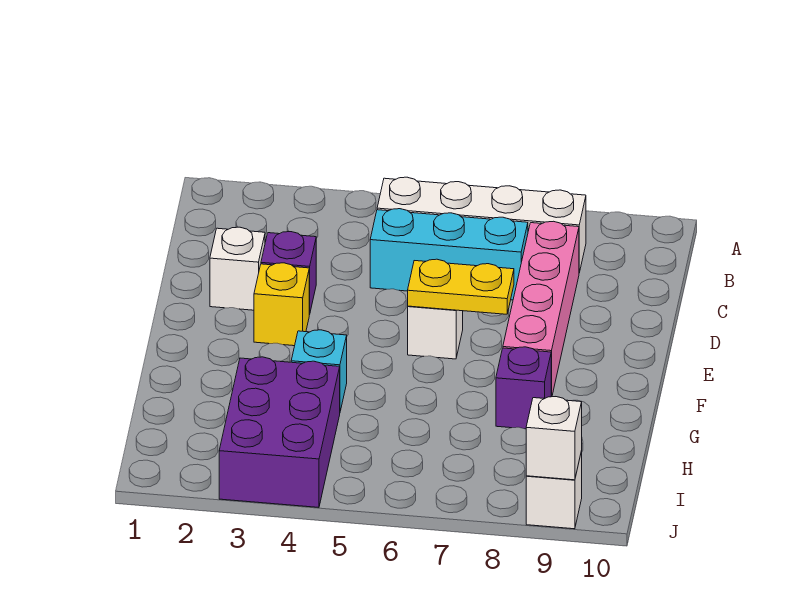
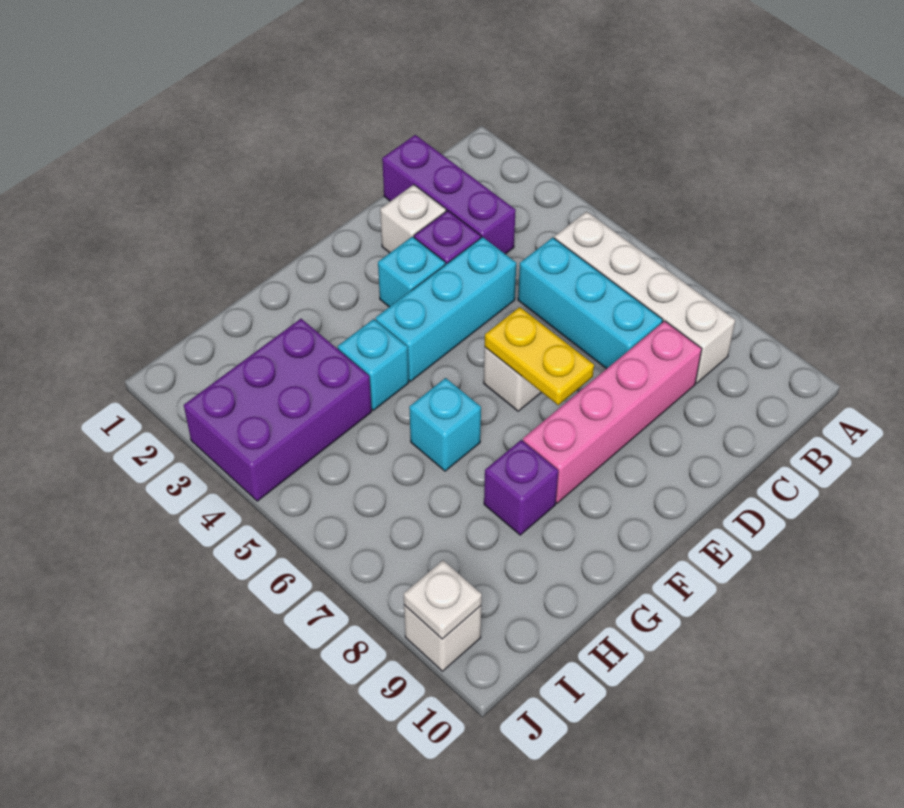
none -> purple 1x3 brick [382,135,516,254]
none -> cyan 1x3 brick [376,237,516,381]
yellow 1x1 brick [254,263,309,346] -> cyan 1x1 brick [378,237,445,307]
none -> cyan 1x1 brick [409,378,481,471]
white 1x1 brick [526,397,582,480] -> white 1x1 plate [404,560,482,639]

